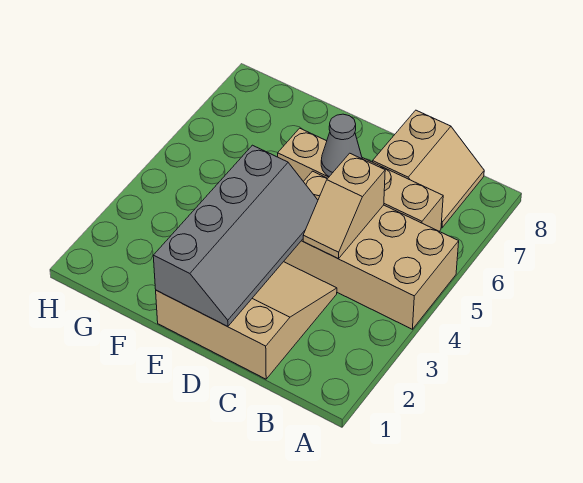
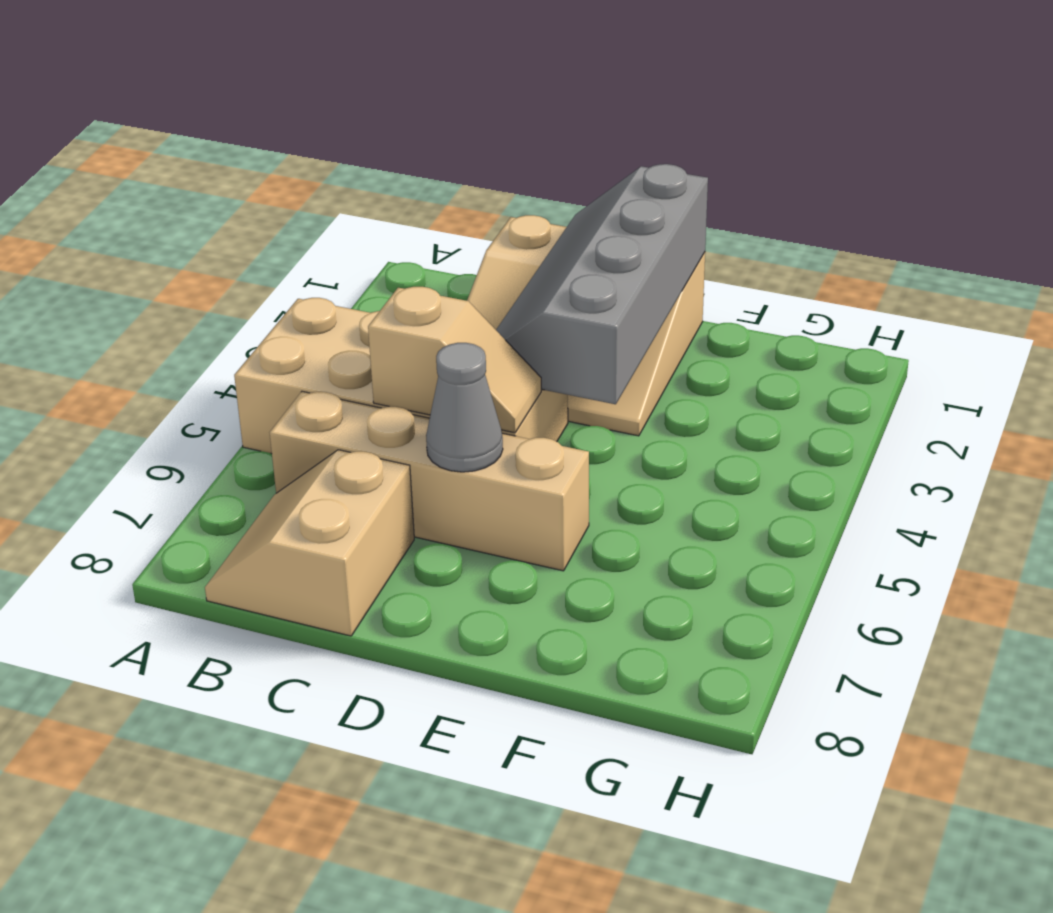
tan 1x2 slope [303,153,385,259] -> tan 1x2 slope turned to [368,287,541,433]

